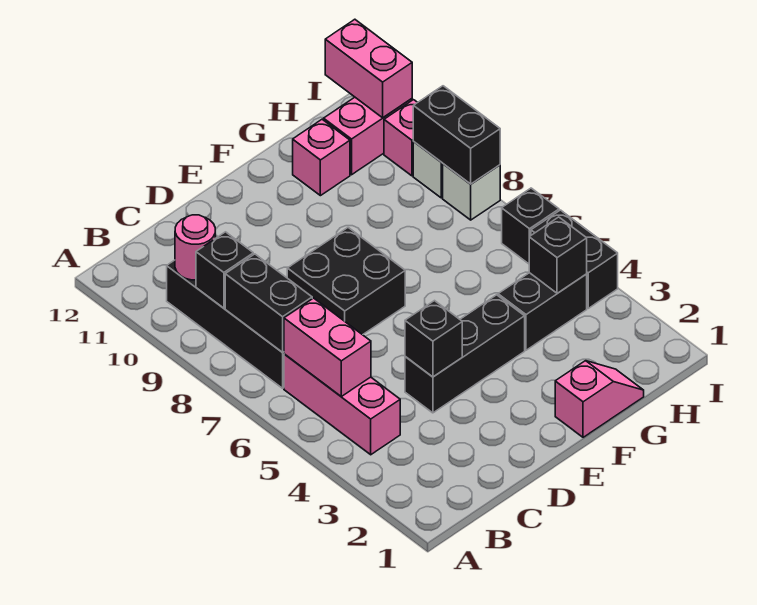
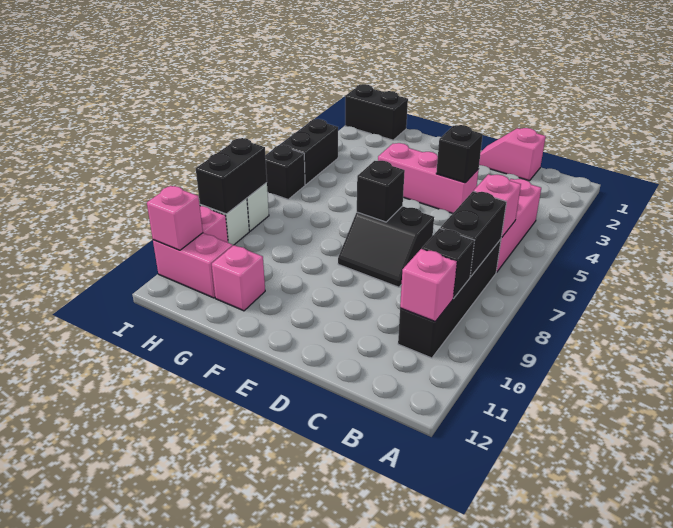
pink 1x2 brick [284,298,371,396] -> pink 1x1 brick [474,174,521,238]
pink 1x1 round brick [175,215,215,280] -> pink 1x1 brick [400,249,457,321]
black 1x3 brick [405,295,525,413] -> pink 1x3 brick [378,143,479,213]
black 2x2 brick [287,228,405,335] -> black 2x2 slope [338,206,434,287]
pink 1x2 slope [555,361,644,437] -> pink 1x2 slope moved to [479,128,546,181]
black 1x2 brick [498,273,587,350] -> black 1x2 brick moved to [345,84,408,140]
black 1x1 brick [529,217,587,293] -> black 1x1 brick moved to [357,161,405,222]
pink 1x2 brick [325,19,412,118] -> pink 1x1 brick [147,186,203,250]

